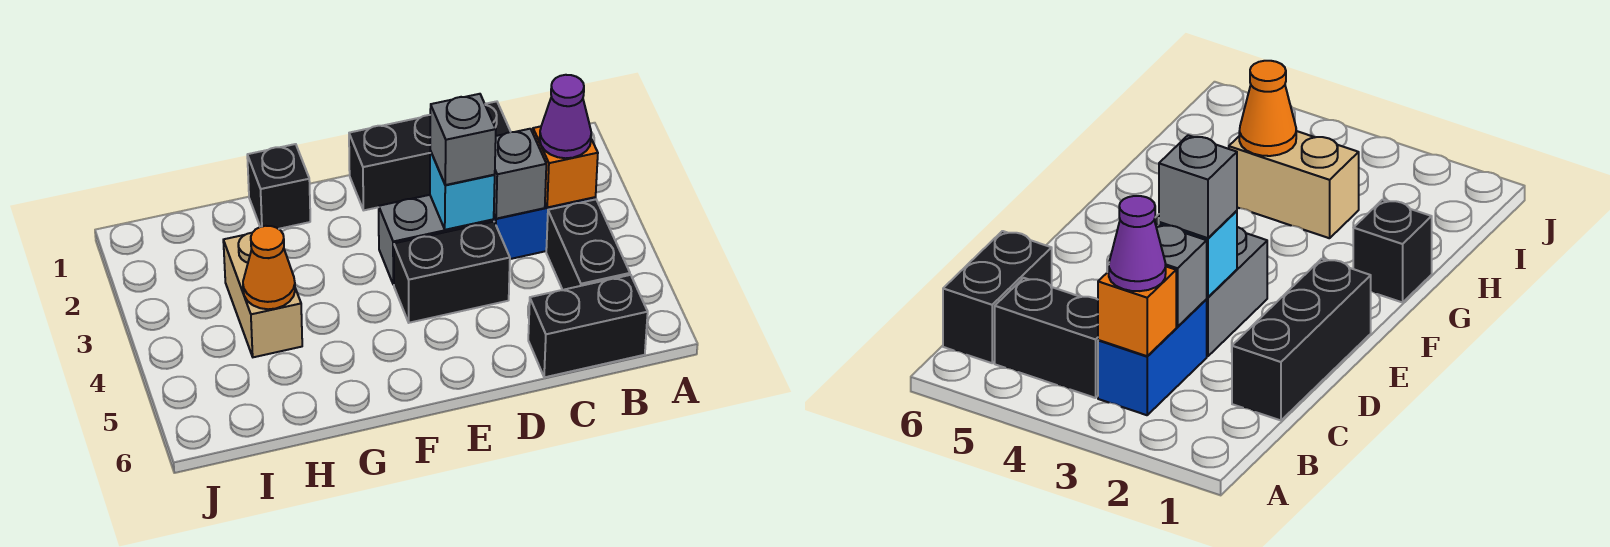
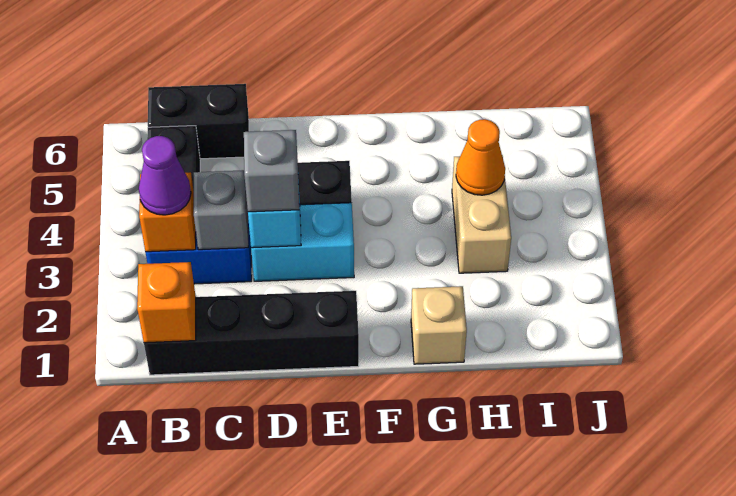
none -> orange 1x1 brick [137,262,196,343]
black 1x3 brick [349,101,511,210] -> black 1x4 brick [144,291,359,375]
grey 1x2 brick [379,195,494,285] -> cyan 1x2 brick [251,203,354,281]
black 1x1 brick [247,144,310,229] -> tan 1x1 brick [411,286,467,364]

